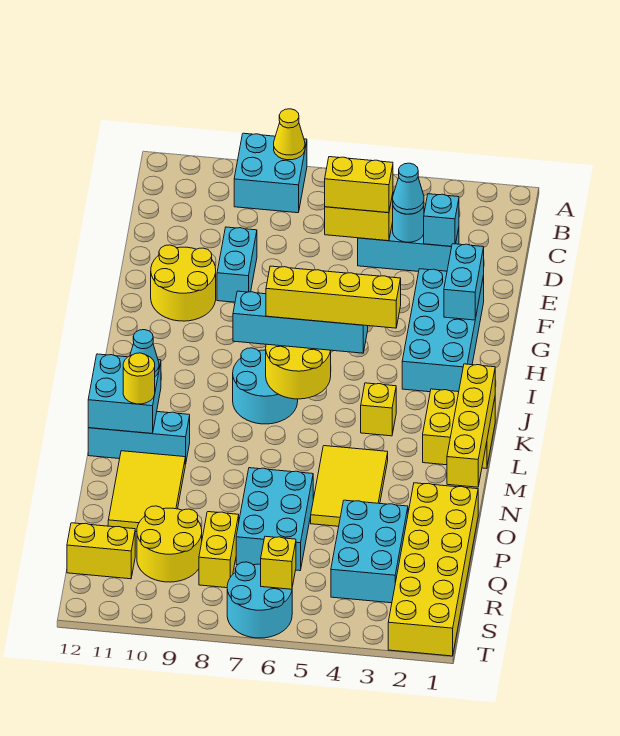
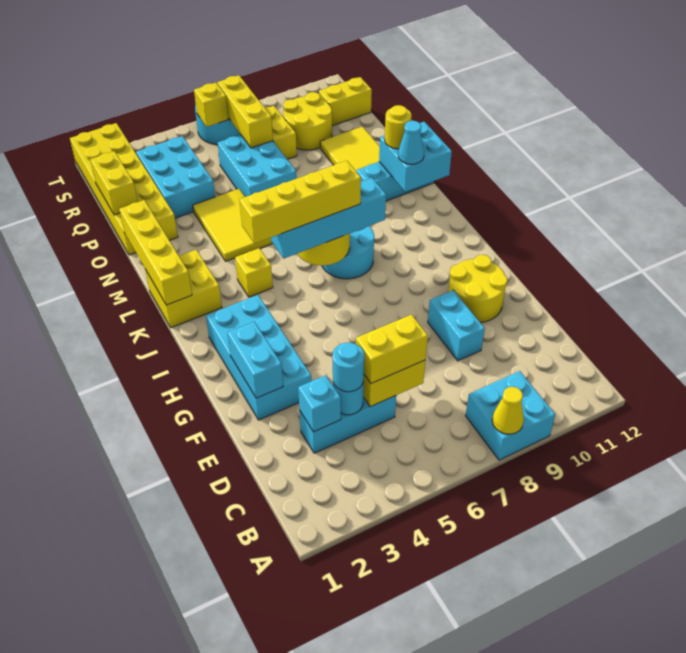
cyan 1x1 cone [393,163,424,214] -> cyan 1x1 round brick [333,343,364,392]
none -> yellow 1x2 brick [90,151,138,215]
none -> yellow 1x3 brick [217,75,273,148]

